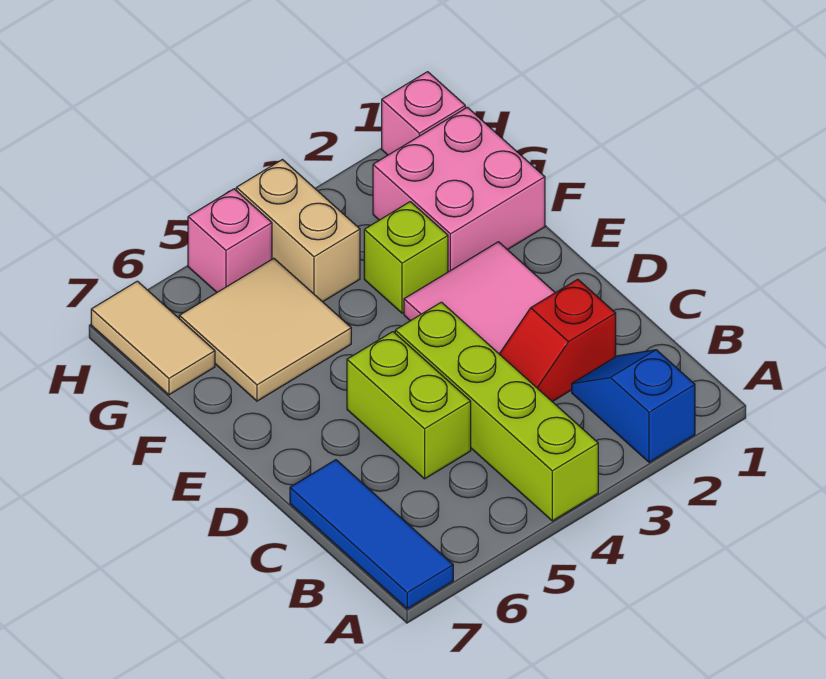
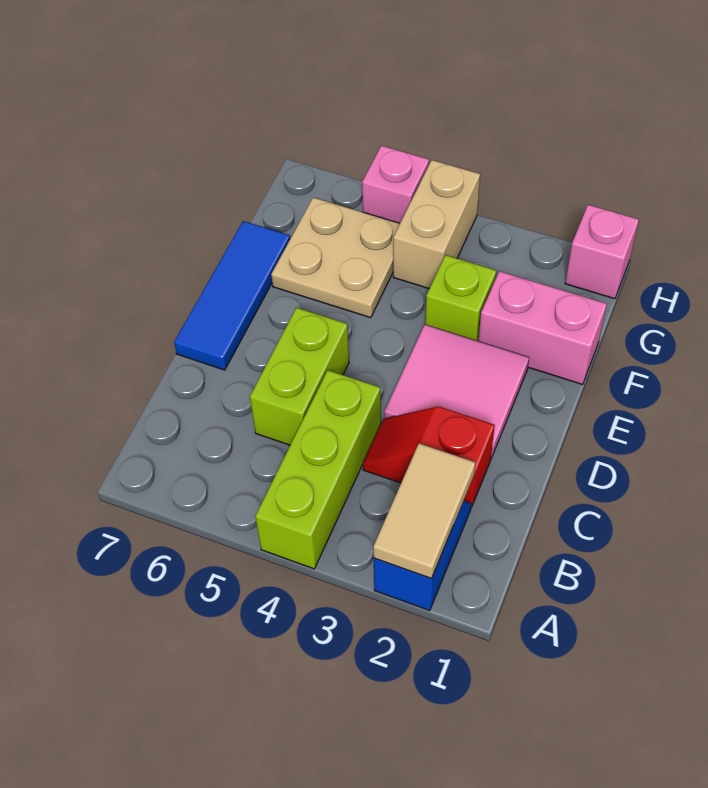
lime 1x4 brick [395,302,598,521] -> lime 1x3 brick [255,370,381,569]
blue 1x3 tile [290,460,453,609] -> blue 1x3 tile moved to [174,221,290,370]
pink 2x2 brick [373,107,545,272] -> pink 1x2 brick [479,271,607,384]
tan 2x2 tile [179,258,351,401] -> tan 2x2 plate [271,198,400,318]
tan 1x2 tile [91,281,215,395] -> tan 1x2 tile moved to [373,444,475,579]

